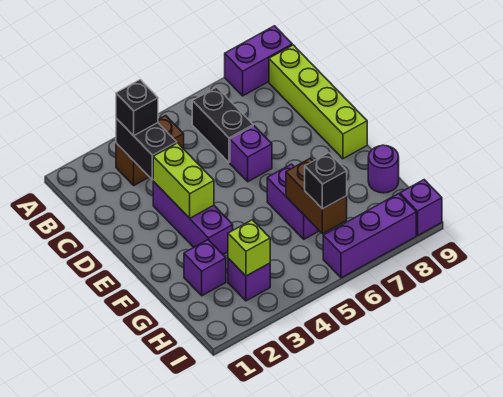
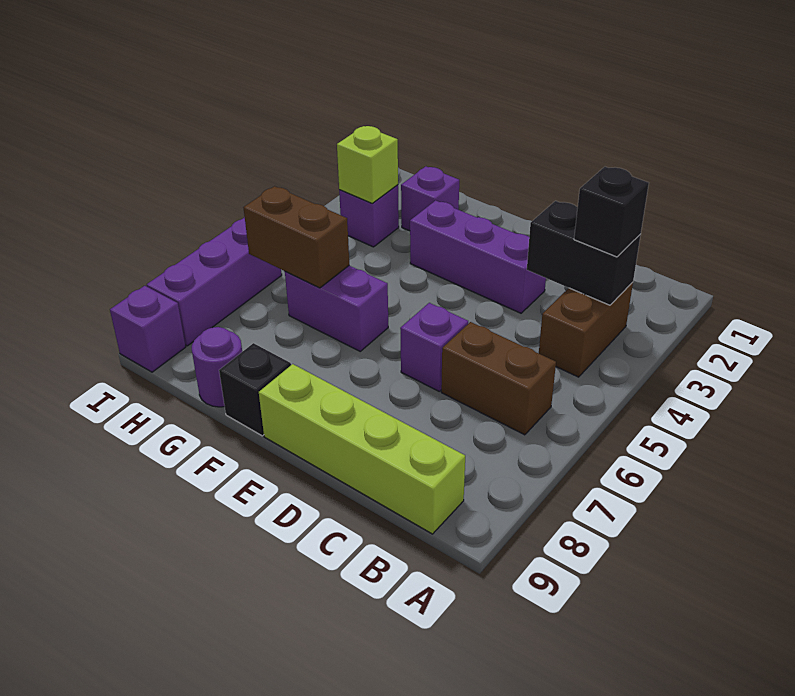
purple 1x2 brick [225,26,292,96] -> none
black 1x2 brick [192,87,253,162] -> brown 1x2 brick [441,322,556,435]
lime 1x2 brick [153,143,214,218] -> none
black 1x1 brick [305,153,347,209] -> black 1x1 brick moved to [219,343,291,436]

